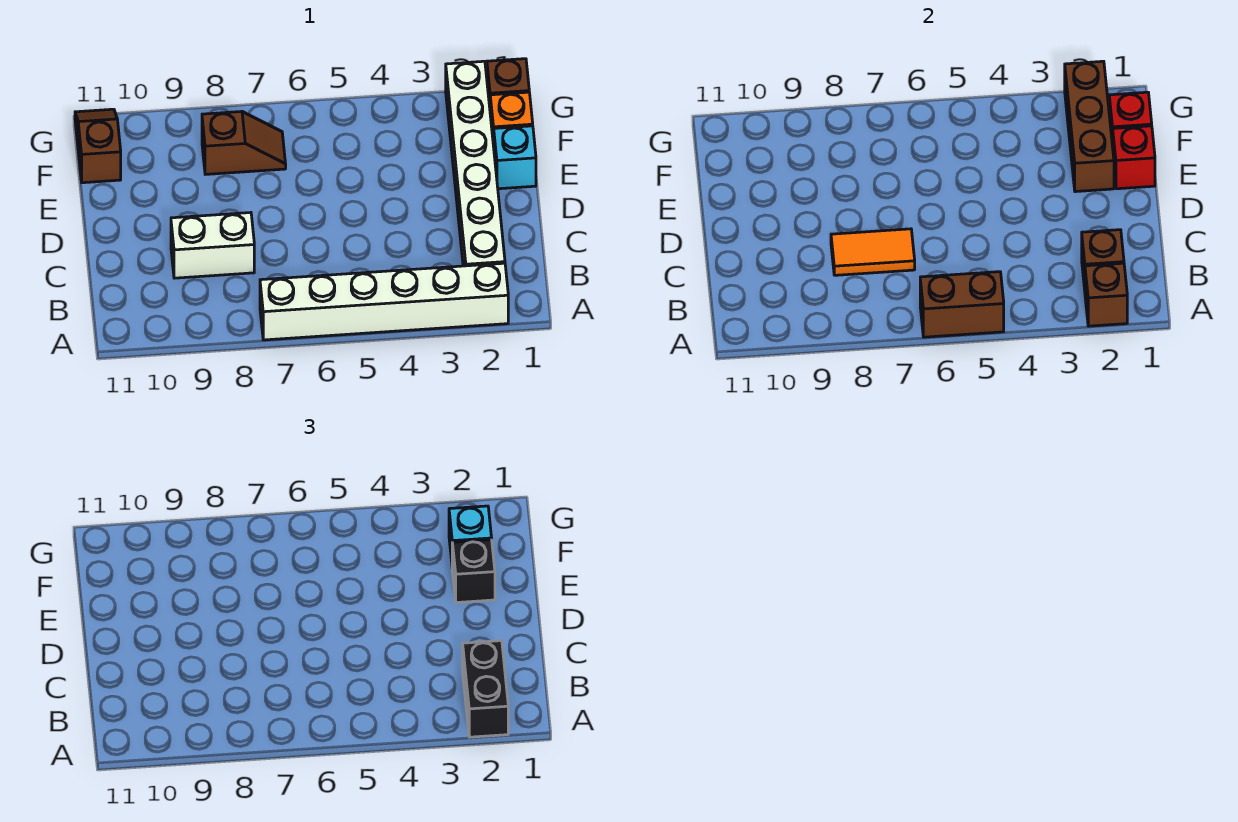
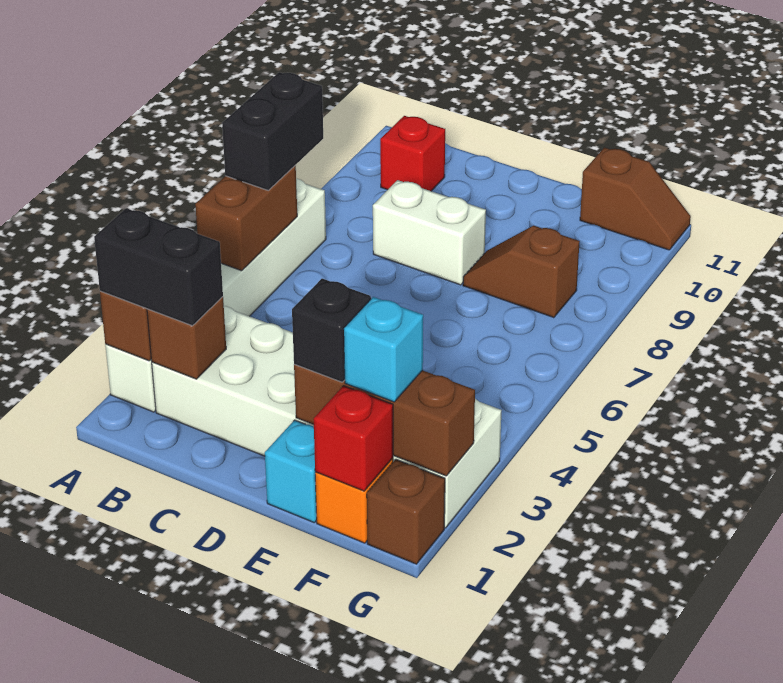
none -> black 1x2 brick [222,72,323,191]
white 1x6 brick [446,61,505,266] -> white 2x6 brick [152,306,502,528]
orange 1x2 tile [831,229,915,275] -> none
white 1x2 brick [171,213,254,278] -> white 1x2 brick turned to [373,180,486,285]
red 1x1 brick [1113,126,1155,189] -> red 1x1 brick moved to [380,116,445,191]
brown 1x2 slope [202,111,286,174] -> brown 1x2 slope turned to [463,226,580,318]

